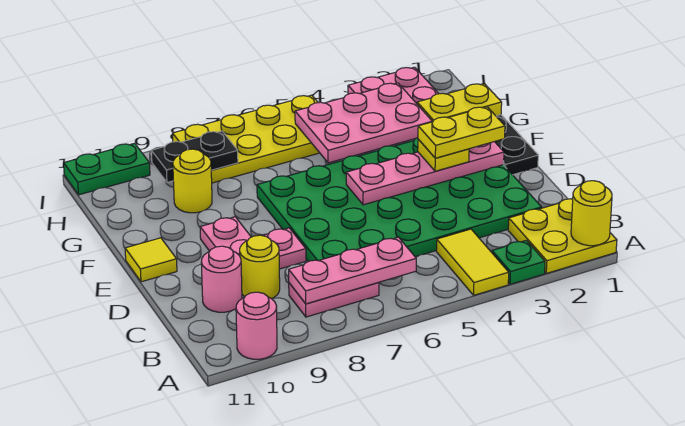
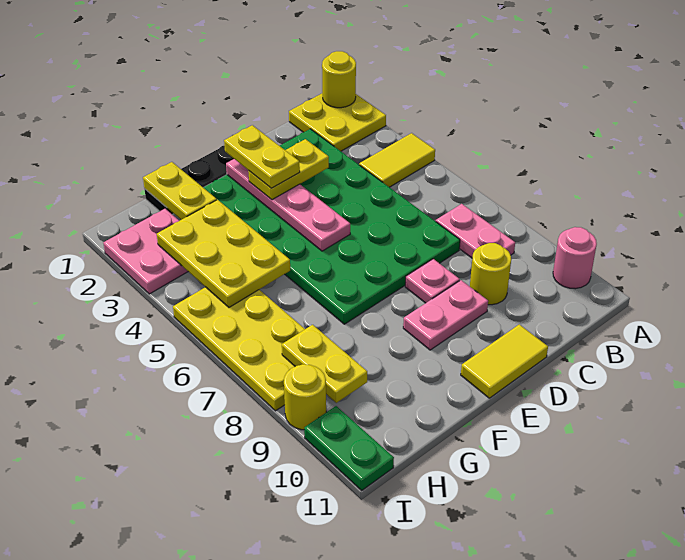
green 1x1 plate [492,240,545,284] -> none
pink 1x3 plate [289,237,416,304] -> none
pink 1x1 round brick [201,246,242,312] -> none
yellow 1x1 plate [418,139,469,171] -> yellow 1x2 plate [248,139,329,200]
yellow 1x1 tile [125,238,177,282] -> yellow 1x2 tile [461,324,548,398]
pink 2x3 plate [295,83,432,163] -> yellow 2x3 plate [157,200,290,307]
yellow 1x1 round brick [173,149,212,213] -> yellow 1x1 round brick moved to [284,364,326,430]
black 1x2 plate [151,131,238,182] -> yellow 1x2 plate [282,325,367,403]

